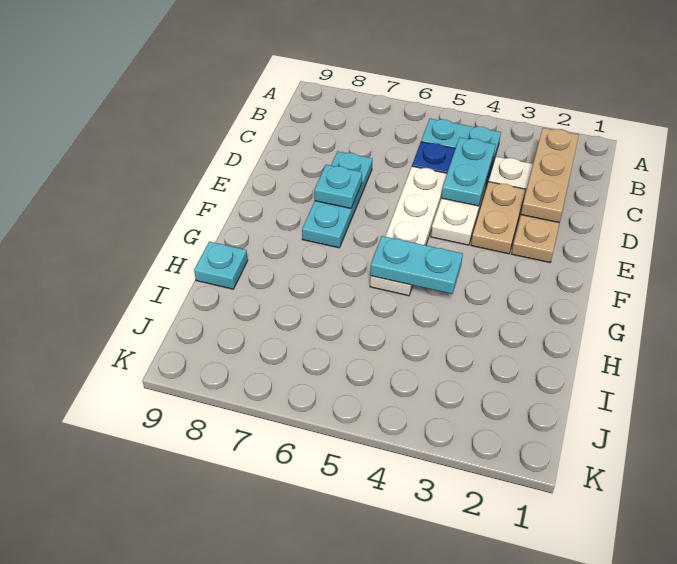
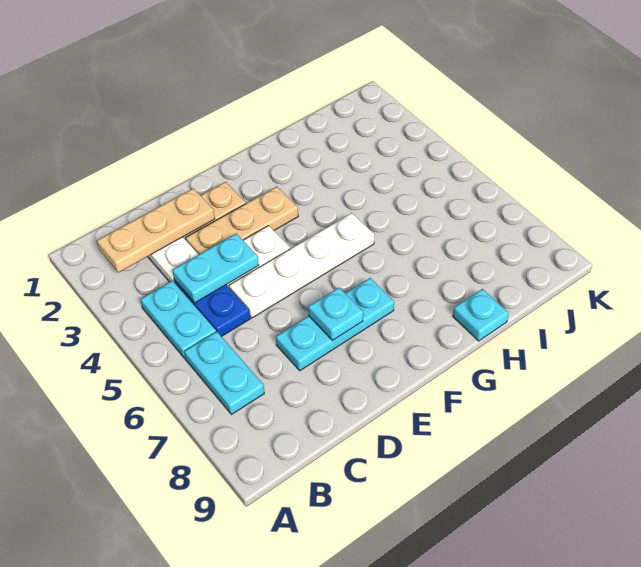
tan 1x2 plate [471,182,525,254] -> tan 1x3 plate [186,187,298,254]
cyan 1x2 plate [370,236,463,294] -> cyan 1x2 plate moved to [184,332,264,415]

